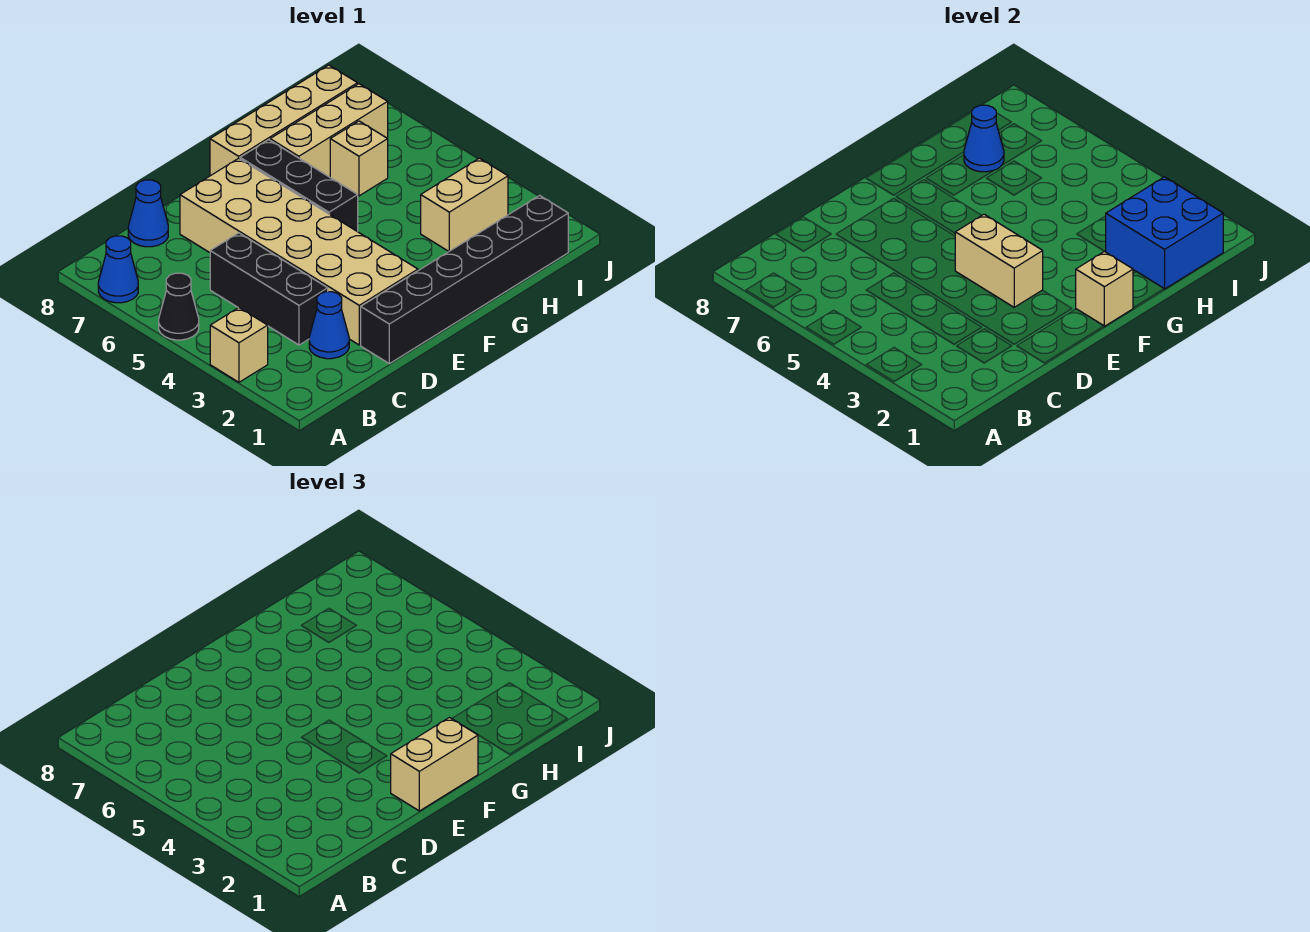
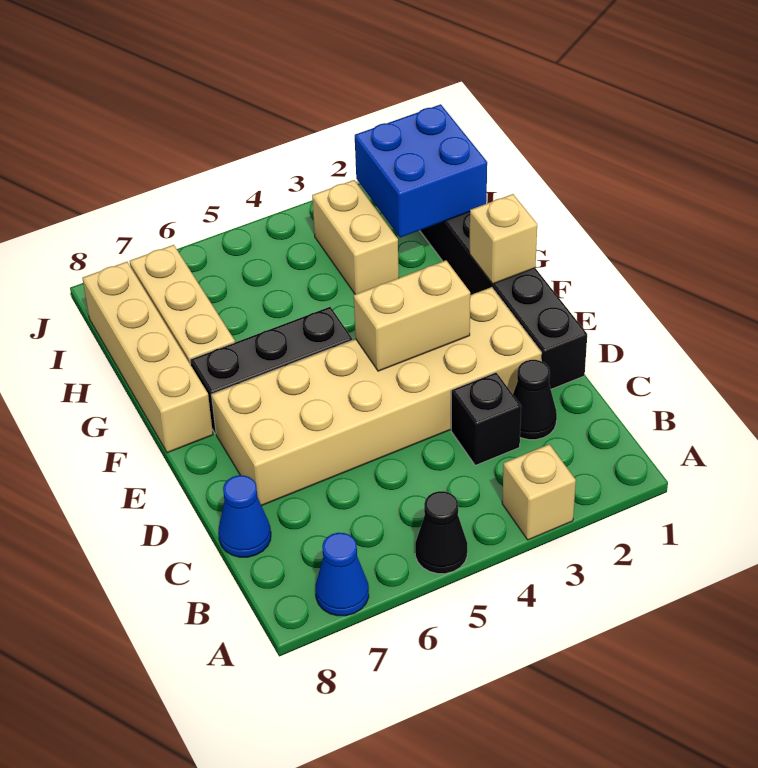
blue 1x1 cone [309,292,349,359] -> black 1x1 cone [513,360,557,440]
black 1x3 brick [210,233,328,345] -> black 1x1 brick [451,372,521,465]
tan 1x2 brick [391,718,478,811] -> none
tan 1x1 brick [330,121,388,196] -> none
blue 1x1 cone [964,105,1004,172] -> none

